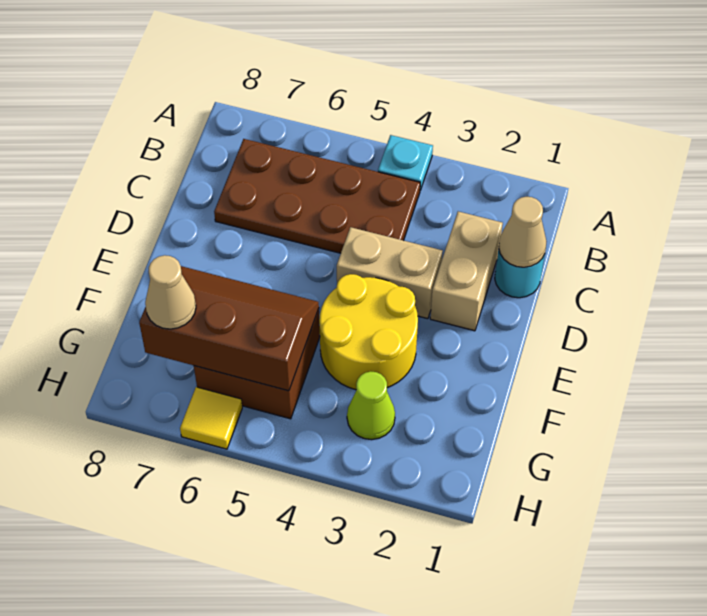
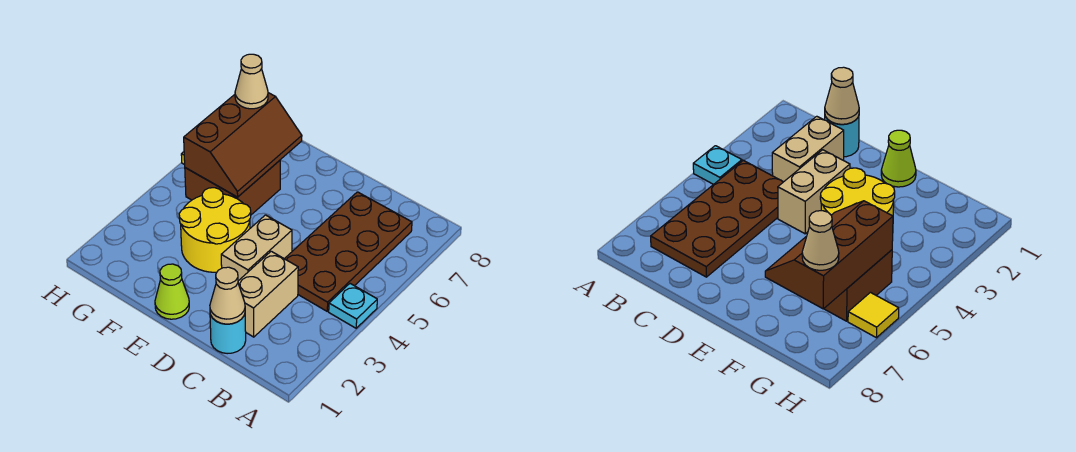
tan 1x2 brick [430,211,503,331] -> tan 1x2 brick turned to [238,251,298,337]
lime 1x1 cone [347,371,395,440] -> lime 1x1 cone moved to [155,264,189,319]

